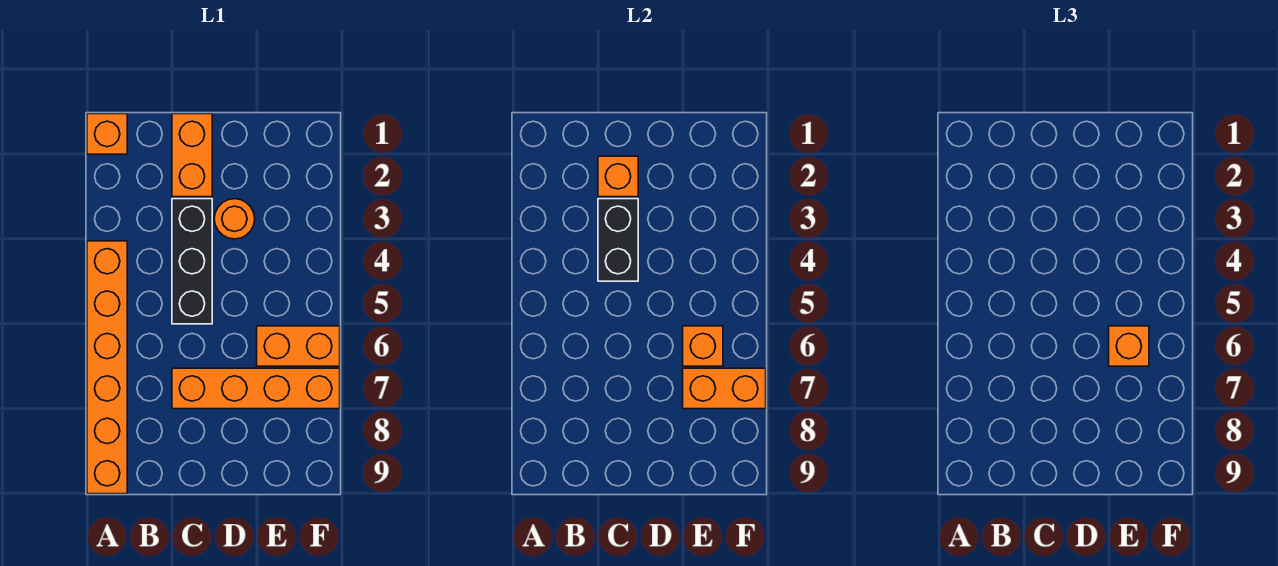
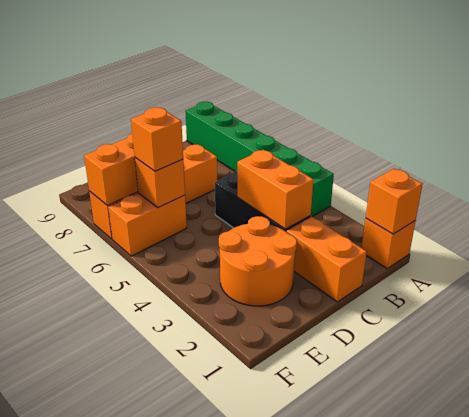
orange 1x6 brick [87,241,127,494] -> green 1x6 brick [185,102,334,217]
orange 1x1 brick [598,156,638,197] -> orange 1x1 brick moved to [366,169,422,234]
black 1x2 brick [598,199,638,281] -> orange 1x2 brick [237,150,313,229]
orange 1x1 round brick [214,199,255,239] -> orange 2x2 round brick [219,216,297,306]

